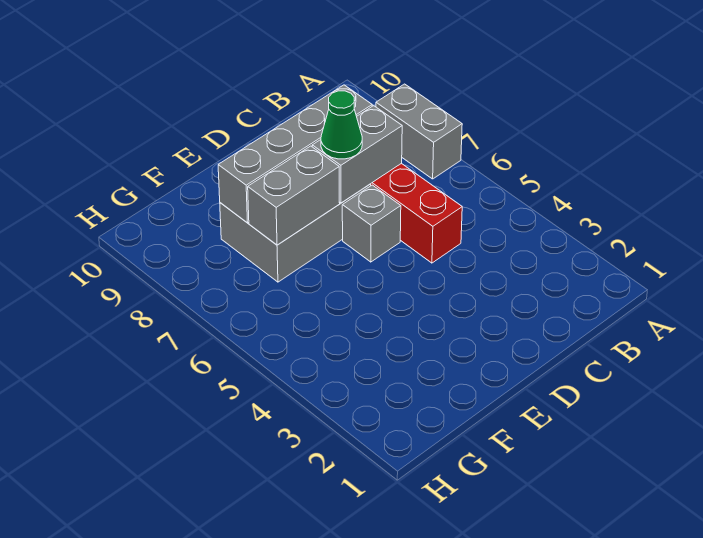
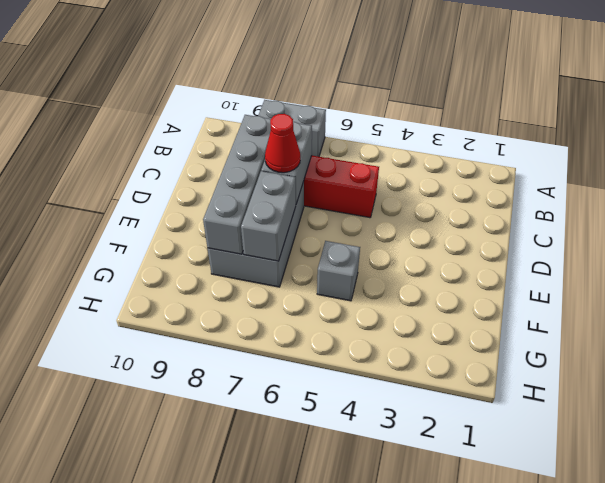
grey 1x1 brick [342,185,401,262] -> grey 1x1 brick moved to [317,241,360,301]
green 1x1 cone [321,91,362,159] -> red 1x1 cone [265,114,300,173]

